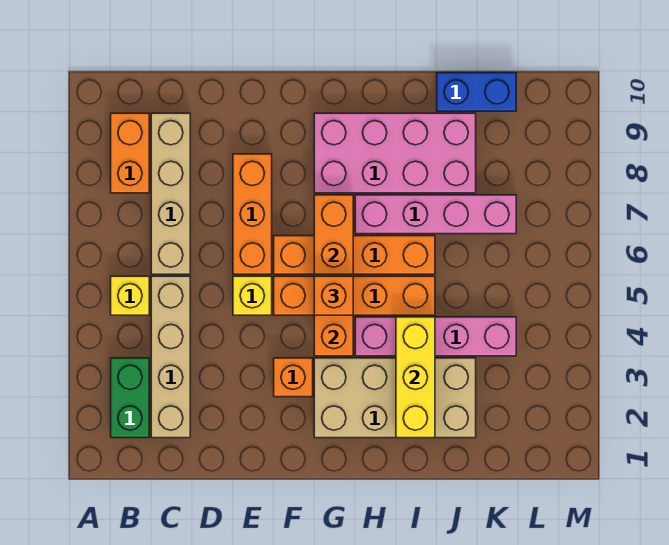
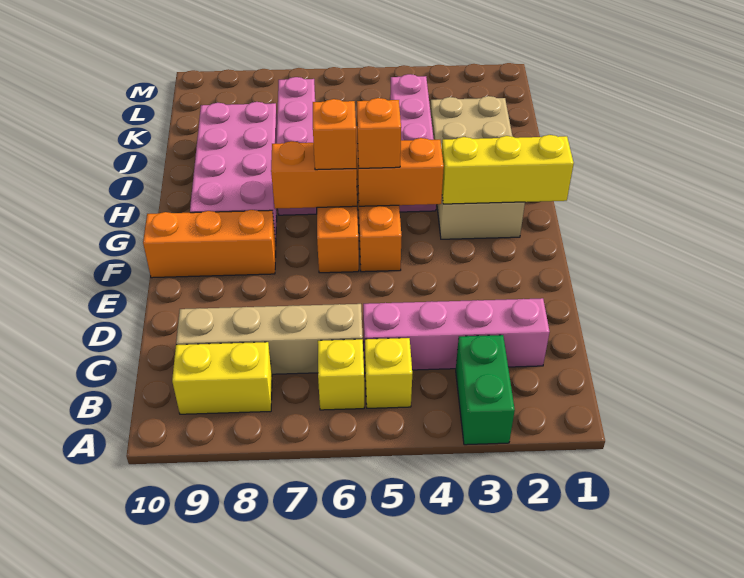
green 1x2 brick [111,358,149,438] -> green 1x2 brick turned to [456,335,515,445]
orange 1x2 brick [111,113,149,193] -> yellow 1x2 brick [172,342,272,414]
tan 1x4 brick [151,276,190,438] -> pink 1x4 brick [363,298,550,370]
yellow 1x1 brick [233,276,272,315] -> yellow 1x1 brick moved to [318,339,364,410]
orange 1x3 brick [233,154,272,274] -> orange 1x3 brick moved to [143,210,276,278]
orange 1x1 brick [274,358,313,397] -> orange 1x1 brick moved to [313,99,357,170]
yellow 1x3 brick [396,317,435,438] -> yellow 1x3 brick moved to [442,135,574,204]
blue 1x2 brick [437,73,516,111] -> none

